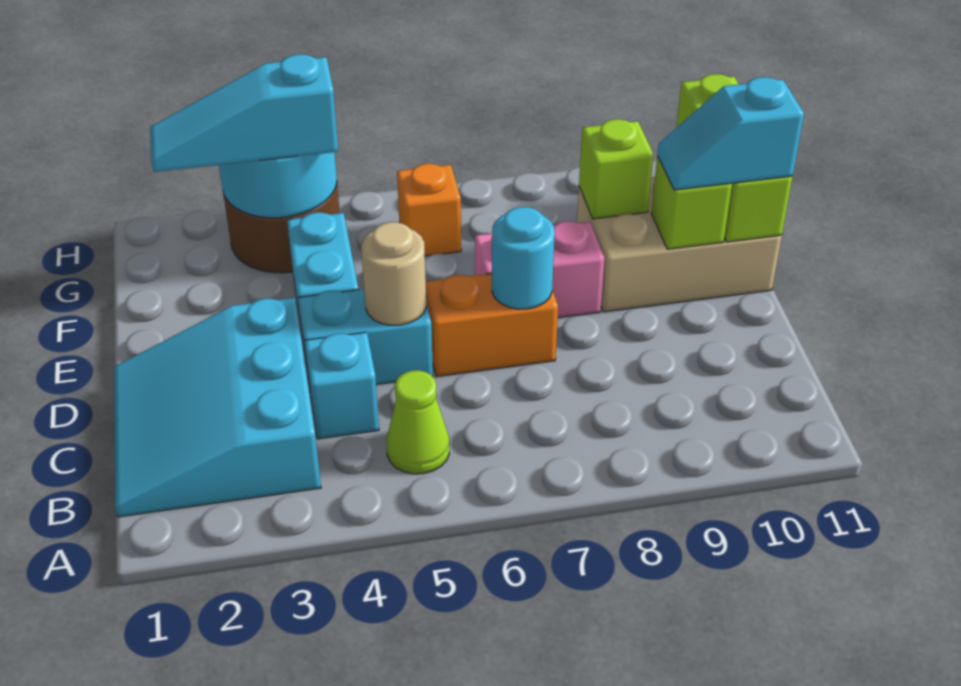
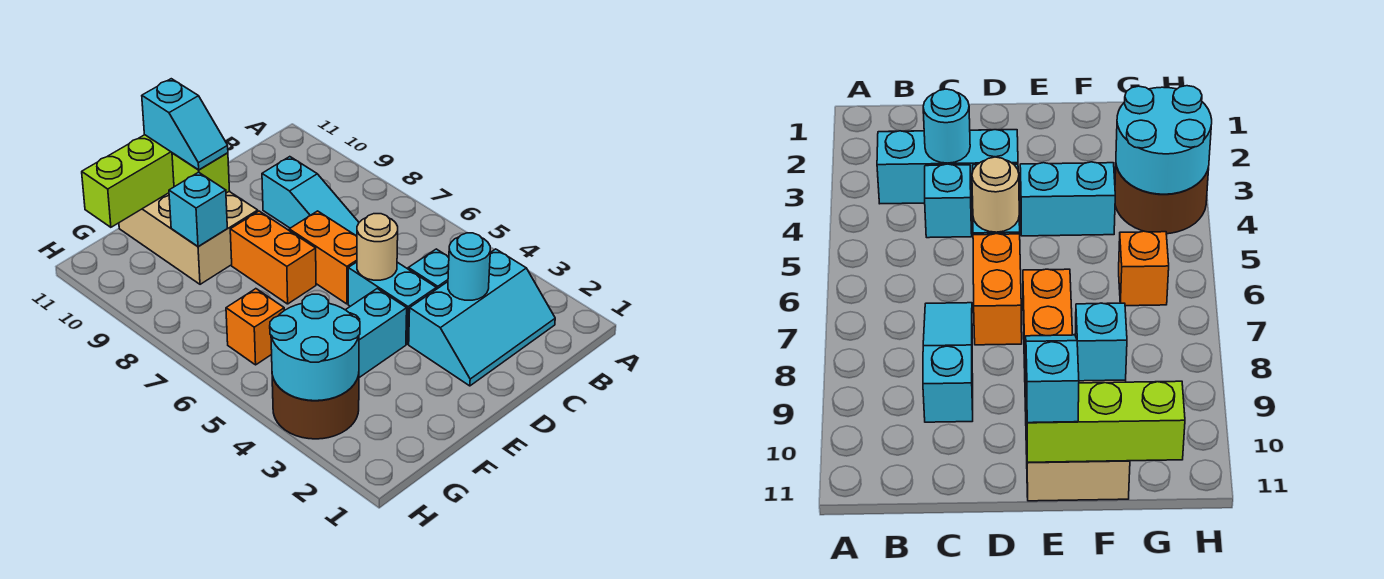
cyan 3x3 slope [114,298,321,517] -> cyan 2x3 slope [409,249,555,386]
lime 1x1 cone [387,371,449,474] -> none
cyan 1x1 round brick [492,207,555,309] -> cyan 1x1 round brick moved to [448,233,490,300]
pink 1x2 brick [475,221,604,318] -> orange 1x2 brick [230,211,316,304]
lime 1x1 brick [579,119,654,219] -> cyan 1x1 brick [169,172,227,247]
cyan 1x3 slope [150,54,338,172] -> cyan 1x3 slope moved to [262,157,359,236]

